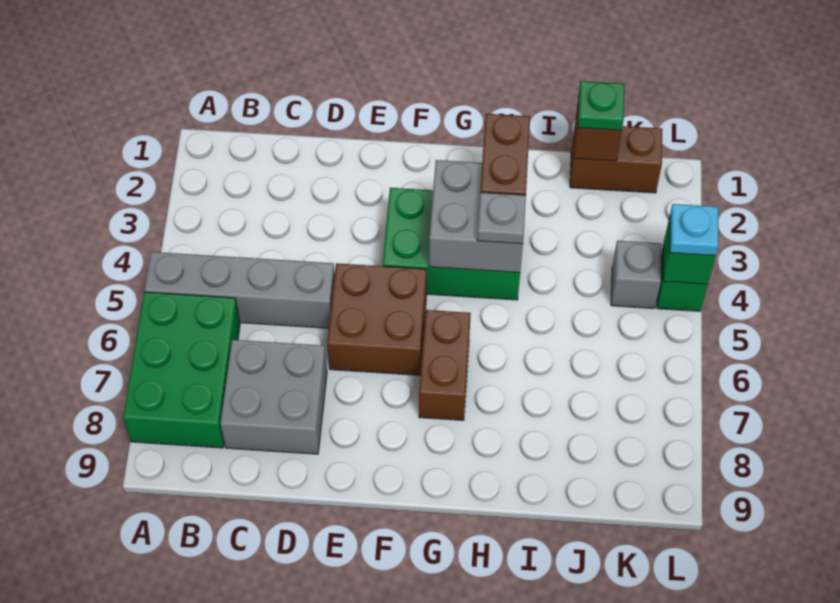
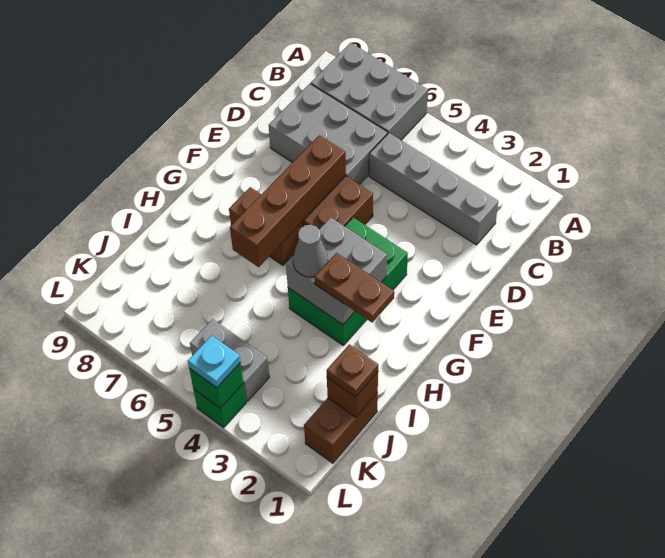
grey 1x4 brick [144,252,335,328] -> grey 1x4 brick turned to [369,133,499,245]
green 2x3 brick [123,292,240,448] -> grey 2x3 brick [311,43,428,140]
grey 2x2 brick [220,340,327,454] -> grey 2x3 brick [269,84,388,185]
none -> brown 1x4 brick [230,135,346,267]
grey 1x1 plate [477,192,526,244] -> grey 1x1 cone [293,225,328,277]
green 1x1 plate [578,81,624,130] -> brown 1x1 plate [327,344,378,397]
grey 1x1 brick [611,241,661,308] -> grey 1x2 brick [190,319,269,401]

